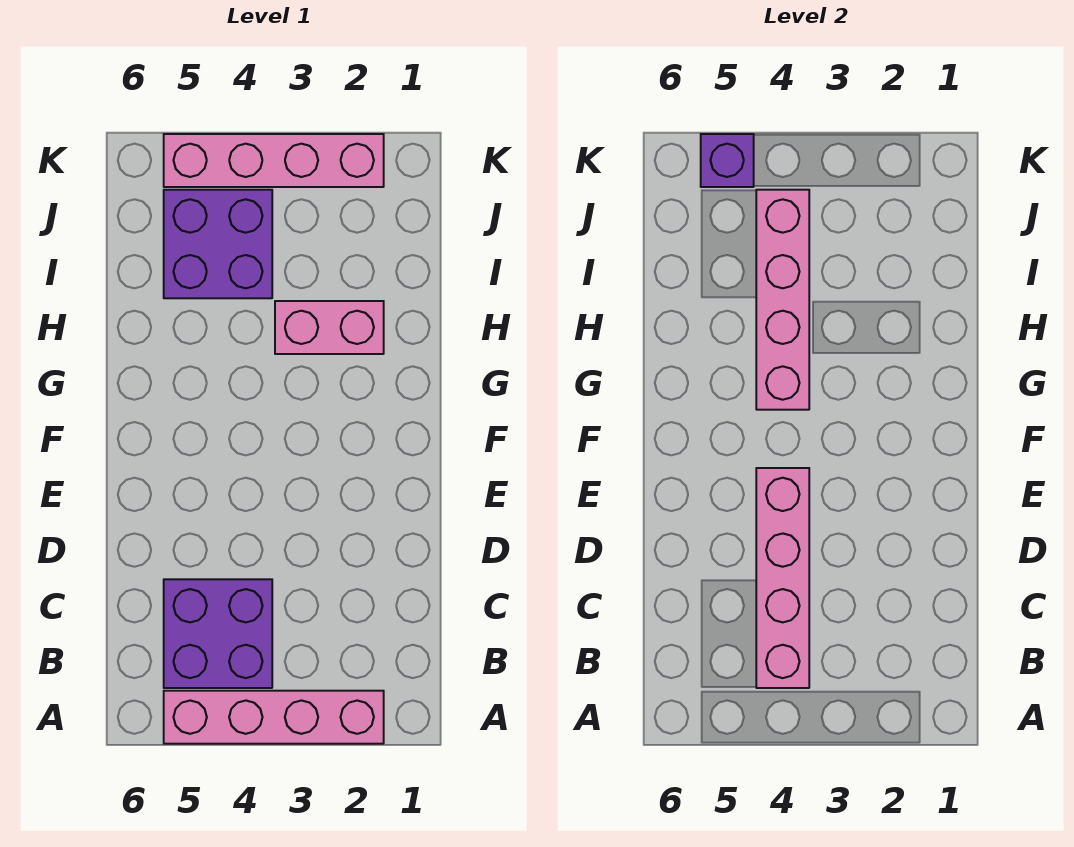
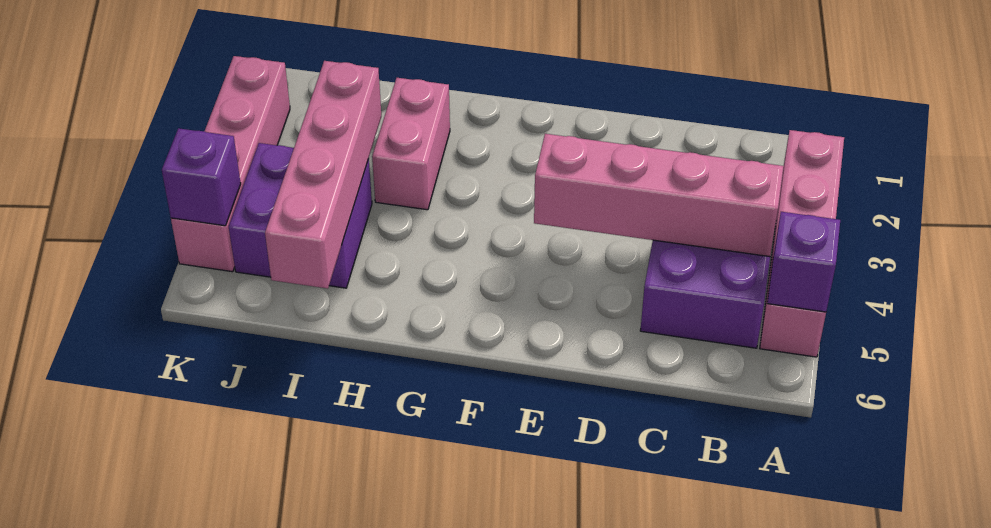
none -> purple 1x1 brick [767,212,840,312]
pink 1x4 brick [756,190,809,410] -> pink 1x4 brick turned to [265,61,381,289]

